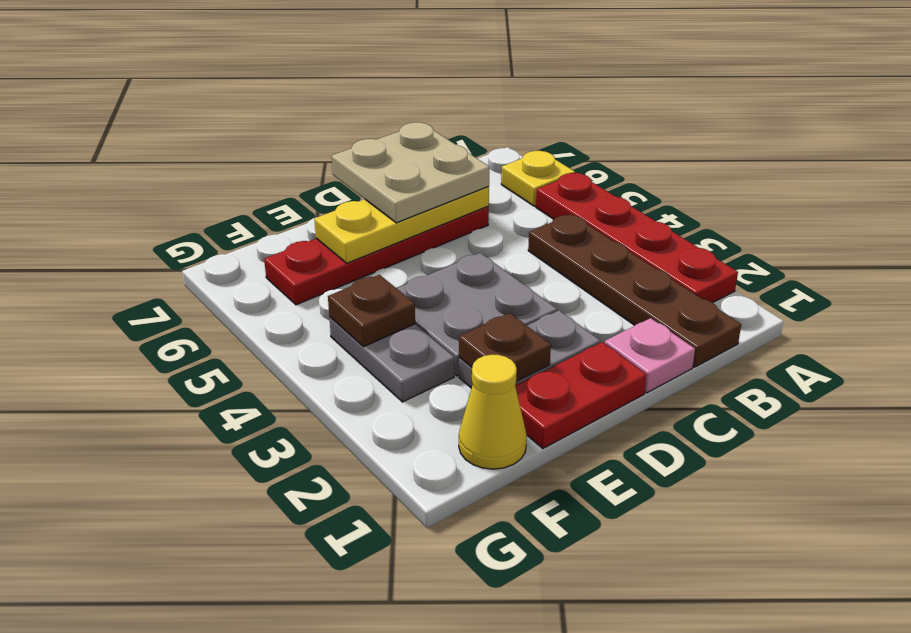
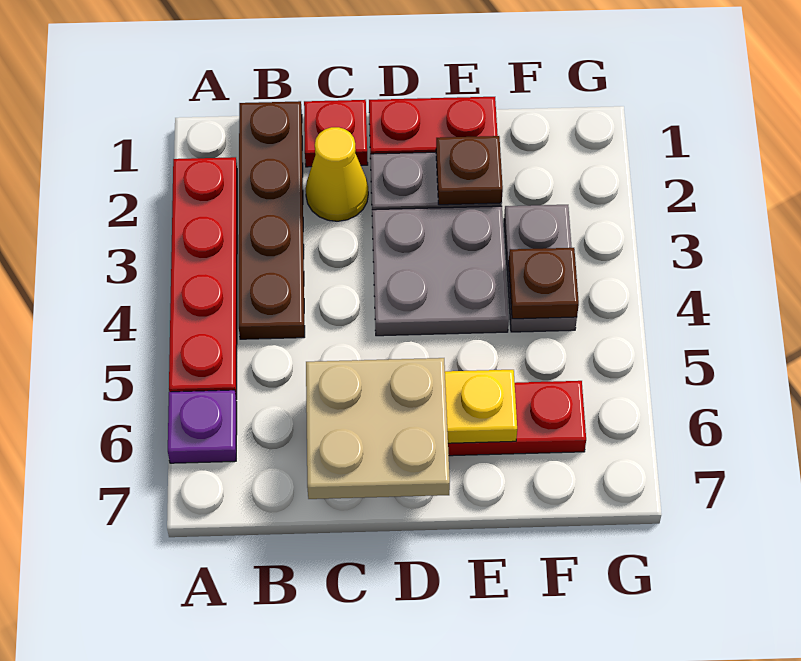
yellow 1x1 plate [501,151,575,206] -> purple 1x1 plate [168,390,237,463]
pink 1x1 plate [605,318,695,393] -> red 1x1 plate [304,100,368,167]
yellow 1x1 cone [459,355,527,469] -> yellow 1x1 cone moved to [306,127,368,221]

